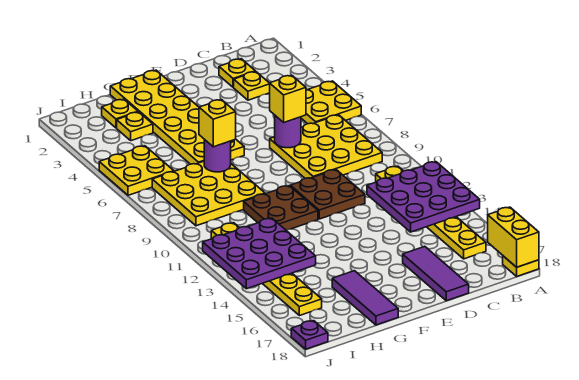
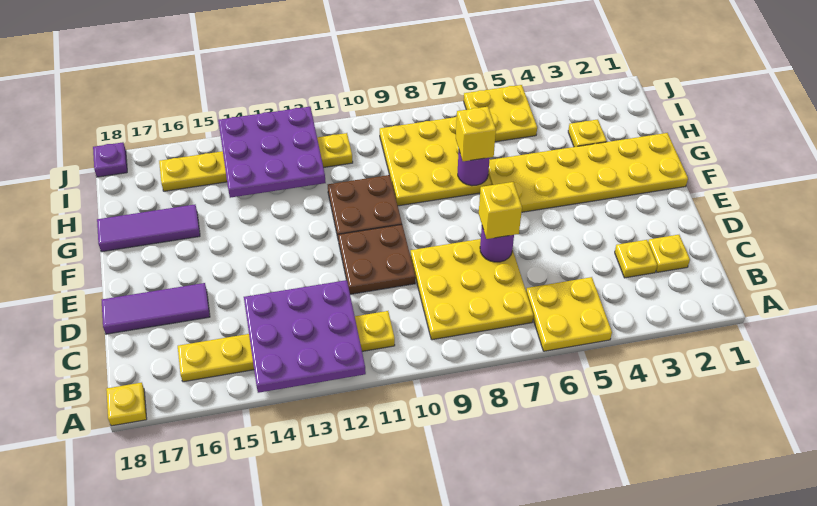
yellow 1x2 brick [488,207,539,267] -> none
yellow 1x1 plate [102,99,138,128] -> none

